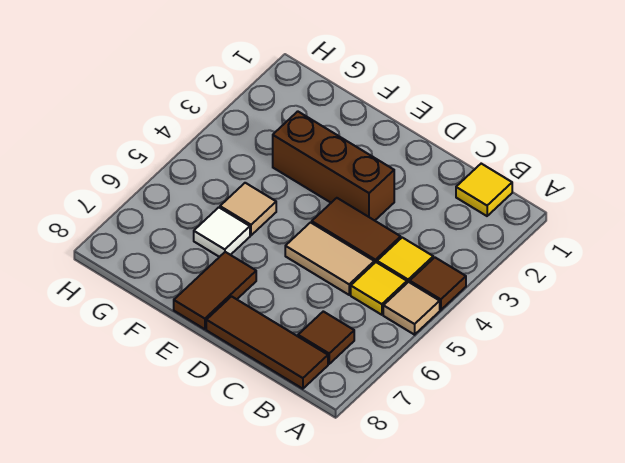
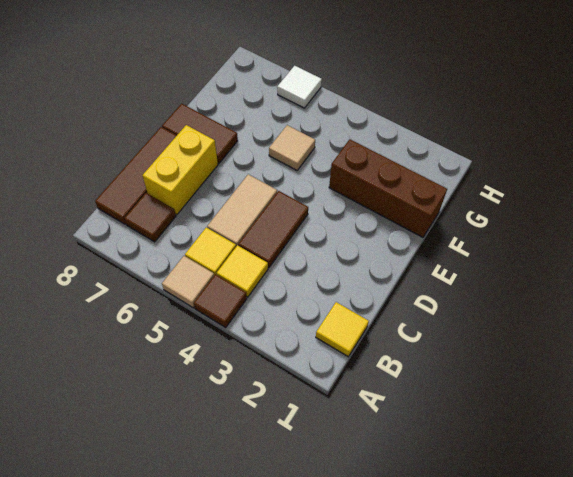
none -> yellow 1x2 brick [142,125,218,215]
brown 1x3 brick [273,111,394,221] -> brown 1x3 brick turned to [329,139,447,237]
white 1x1 tile [194,207,250,257] -> white 1x1 tile moved to [277,66,322,108]

